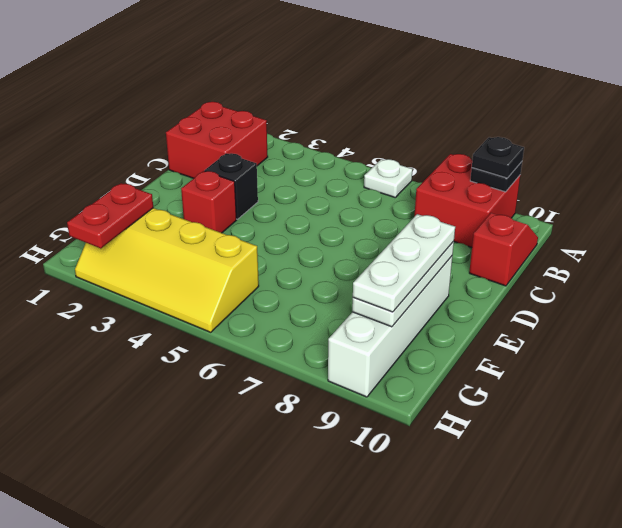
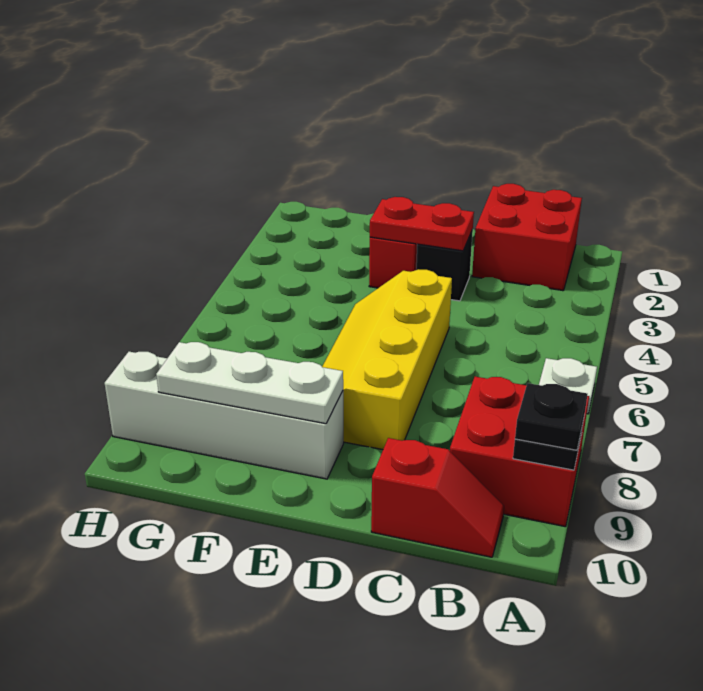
white 1x3 plate [353,214,455,312] -> none
yellow 2x4 slope [75,208,259,332] -> yellow 2x4 slope moved to [322,269,452,450]
red 1x2 plate [67,183,153,248] -> red 1x2 plate moved to [370,197,474,251]

